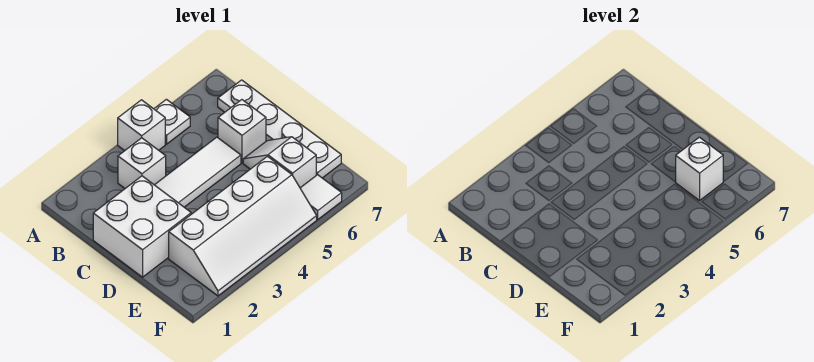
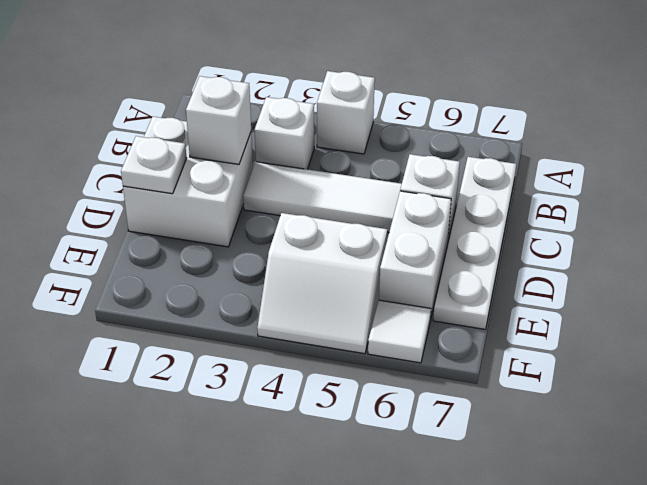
white 1x1 plate [154,99,190,144] -> white 1x1 plate moved to [121,136,187,194]
white 1x2 slope [243,137,316,188] -> white 1x2 brick [379,191,451,320]
white 2x4 slope [169,156,317,296] -> white 2x2 slope [257,213,387,354]
white 1x1 brick [676,137,723,201] -> white 1x1 brick moved to [186,76,251,164]

